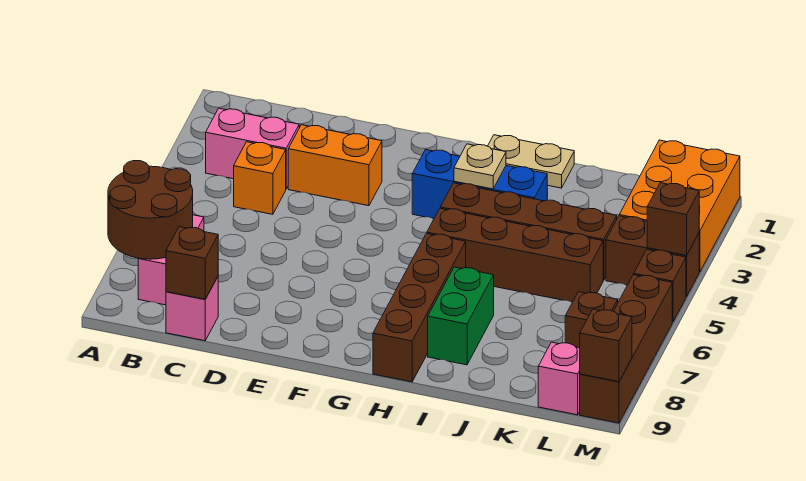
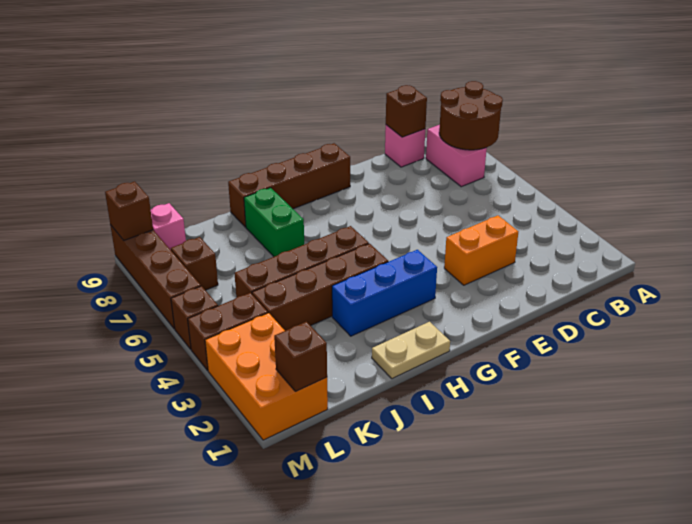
pink 1x2 brick [206,108,299,189] -> none
orange 1x1 brick [234,142,286,214] -> none
tan 1x1 plate [454,144,506,189] -> none
brown 1x4 brick [373,234,466,382] -> brown 1x4 brick turned to [228,143,350,227]
brown 1x1 brick [647,183,699,255] -> brown 1x1 brick moved to [274,322,327,391]

